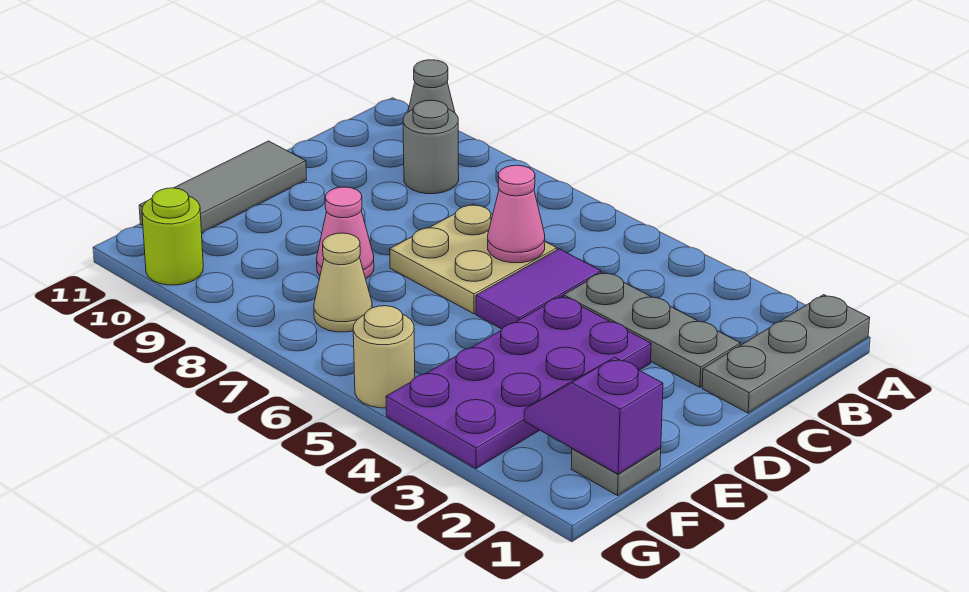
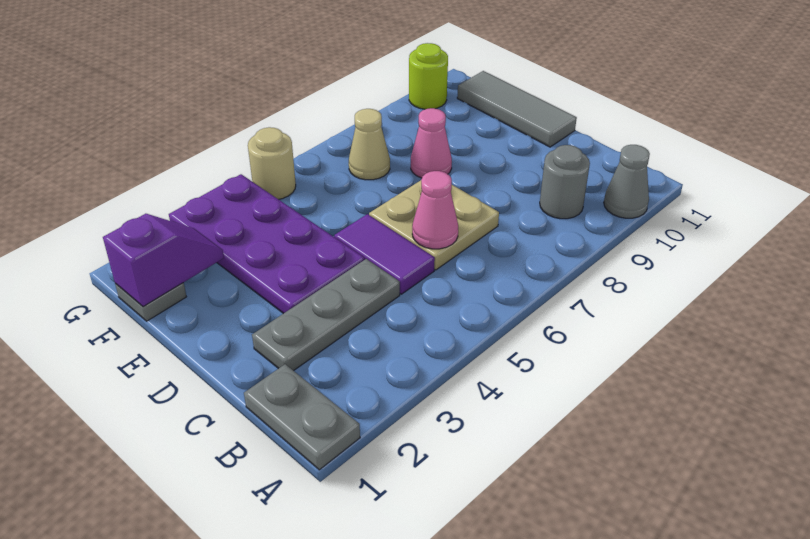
grey 1x3 plate [702,295,870,413] -> grey 1x2 plate [244,364,360,470]

